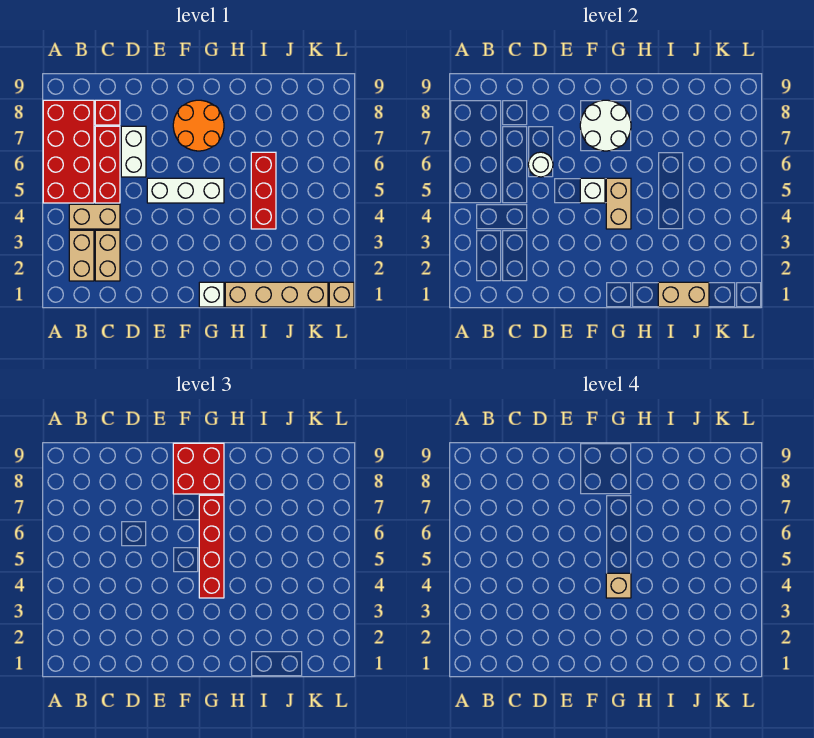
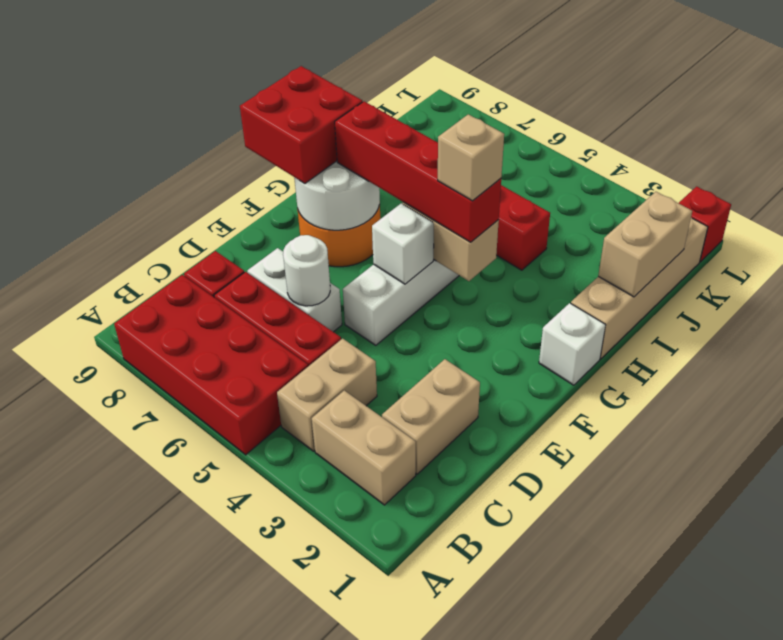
tan 1x2 brick [95,230,120,281] -> tan 1x2 brick turned to [382,359,480,474]
tan 1x1 brick [329,282,354,307] -> red 1x1 brick [679,186,731,262]

